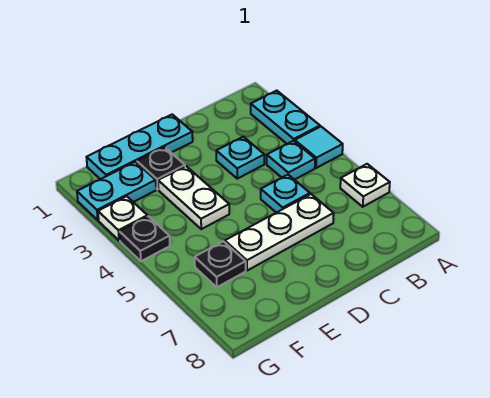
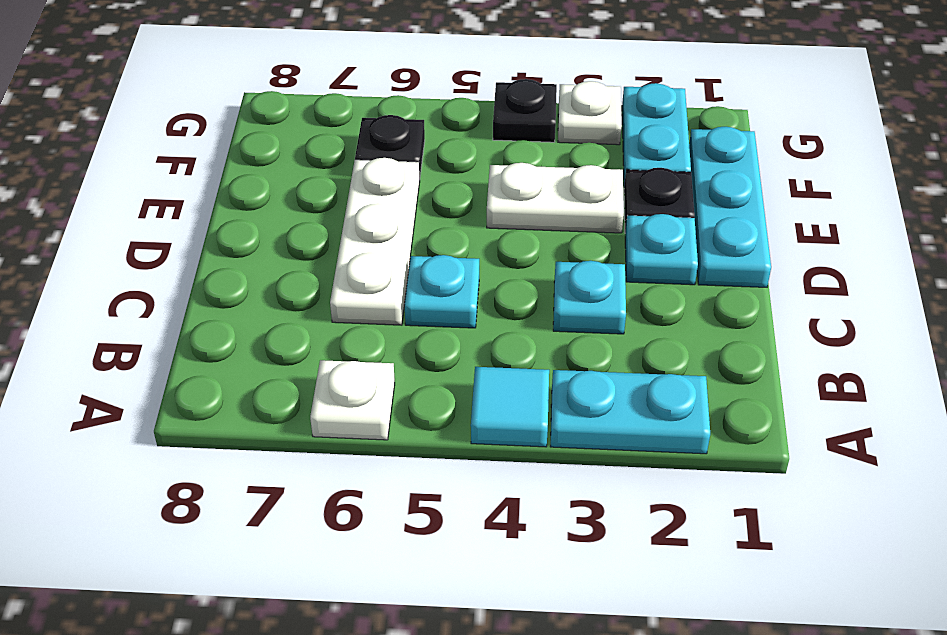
cyan 1x1 plate [267,141,315,180] -> cyan 1x1 plate moved to [625,214,698,285]

